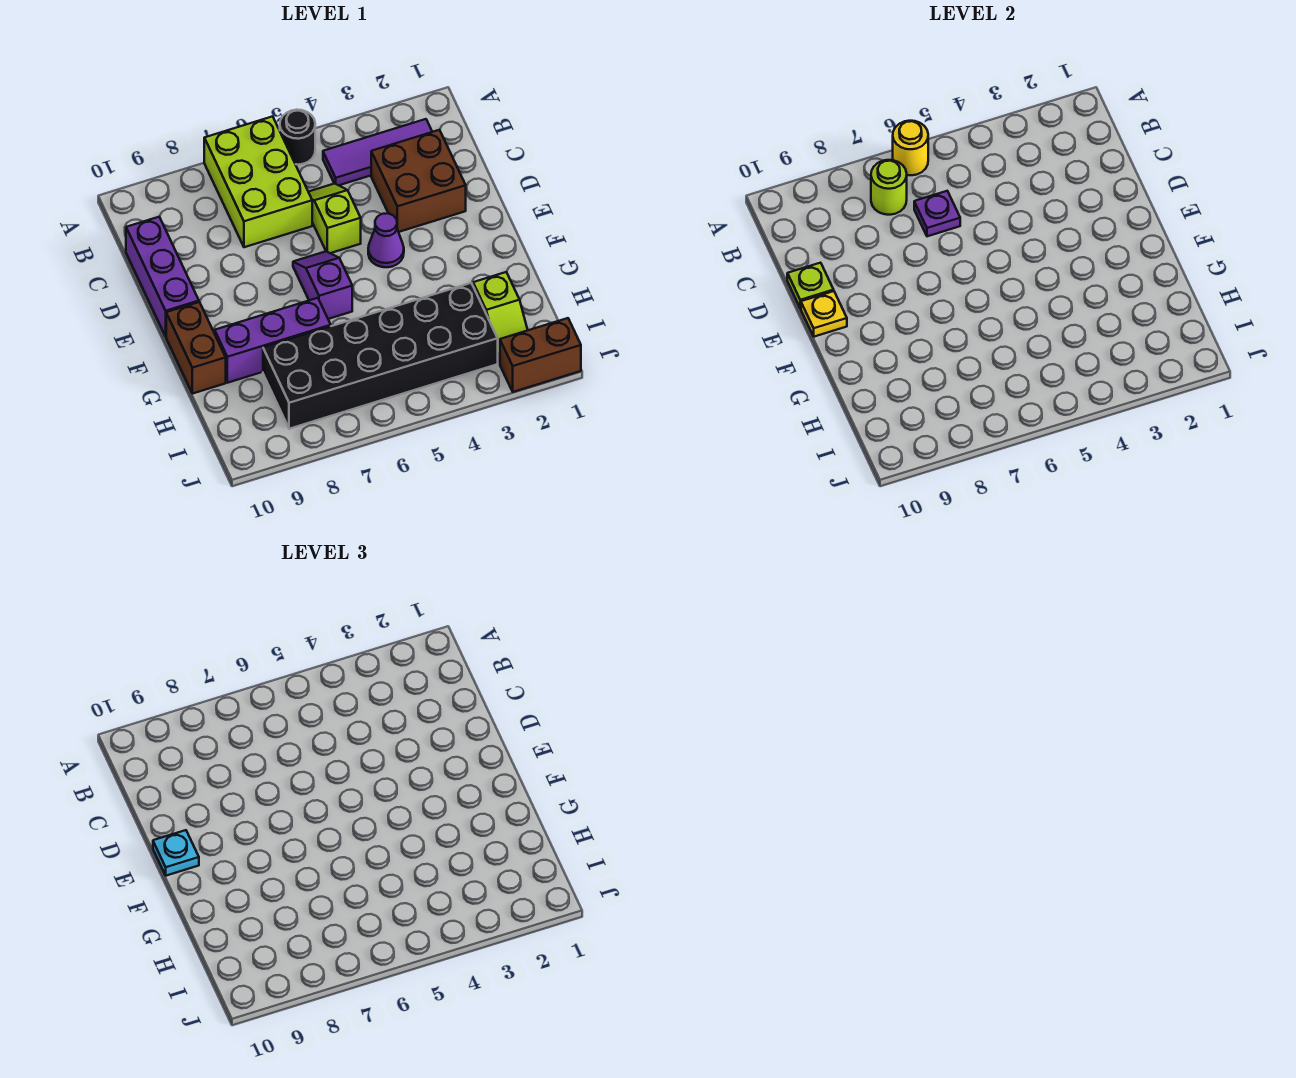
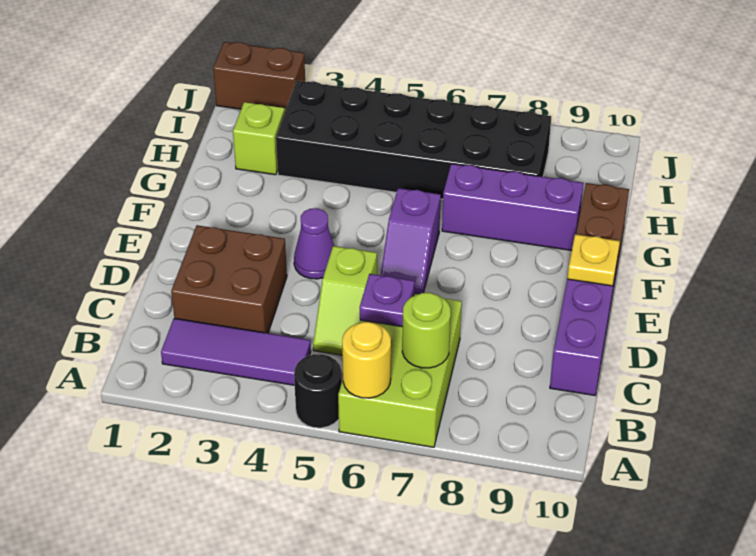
lime 1x1 plate [787,263,834,308] -> none
cyan 1x1 plate [153,830,199,876] -> none

